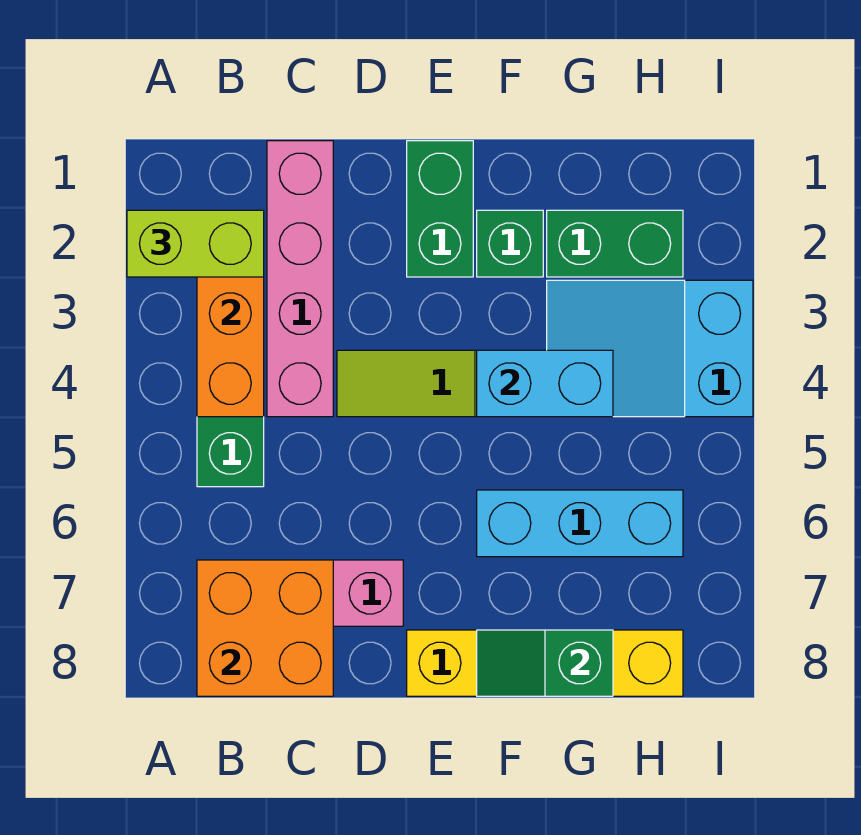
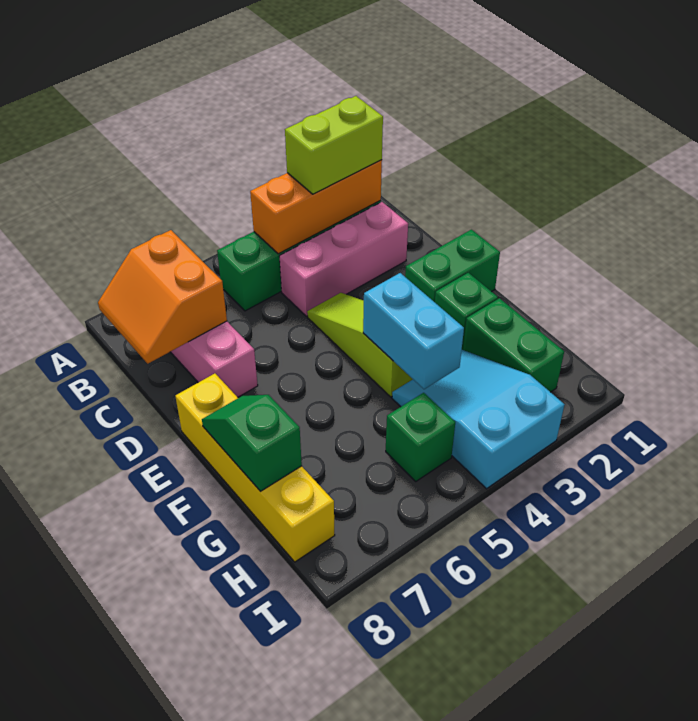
lime 1x2 brick [127,210,264,277] -> lime 1x2 brick turned to [285,96,383,194]
orange 2x2 brick [197,560,333,696] -> orange 2x2 slope [98,230,227,363]
pink 1x4 brick [267,141,333,417] -> pink 1x3 brick [279,202,408,316]
cyan 1x3 brick [477,490,683,557] -> none
none -> green 1x1 brick [386,393,455,481]

